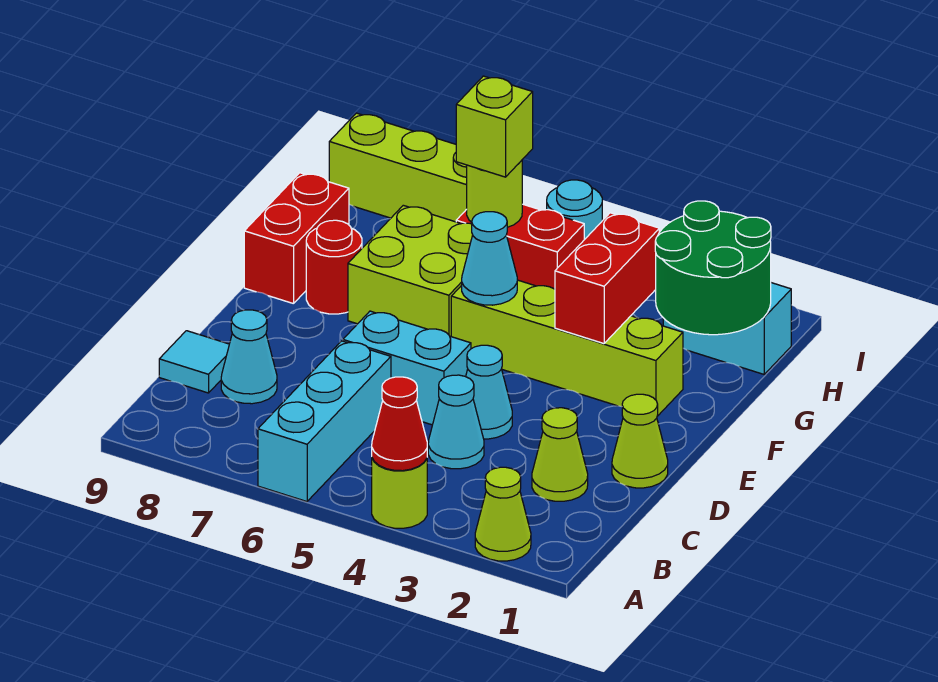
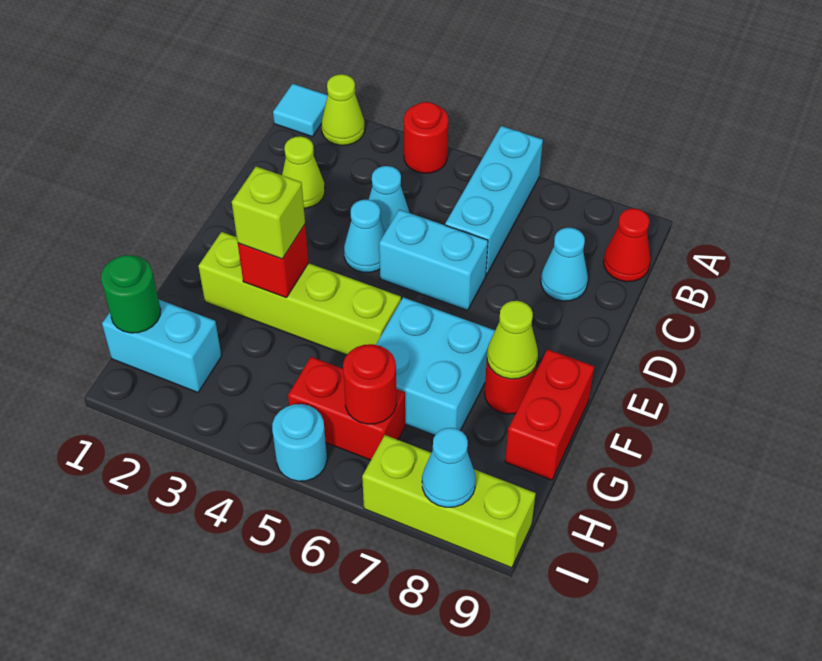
lime 1x1 round brick [372,458,427,528] -> red 1x1 round brick [404,102,448,173]
red 1x1 cone [372,377,427,471] -> red 1x1 cone moved to [603,208,651,282]
cyan 1x1 tile [159,331,229,393] -> cyan 1x1 tile moved to [273,84,328,137]
lime 1x1 cone [612,394,668,488] -> lime 1x1 cone moved to [487,301,538,379]
red 1x2 brick [555,213,659,344] -> red 1x1 brick [238,225,309,298]
cyan 1x1 cone [462,212,517,305] -> cyan 1x1 cone moved to [422,428,476,507]
lime 2x2 brick [348,205,473,336] -> cyan 2x2 brick [376,297,495,435]
green 2x2 round brick [655,201,771,335] -> green 1x1 round brick [101,255,161,333]
lime 1x1 round brick [467,160,522,227] -> red 1x1 round brick [343,344,397,424]
lime 1x1 brick [456,76,533,177] -> lime 1x1 brick moved to [232,166,305,259]

